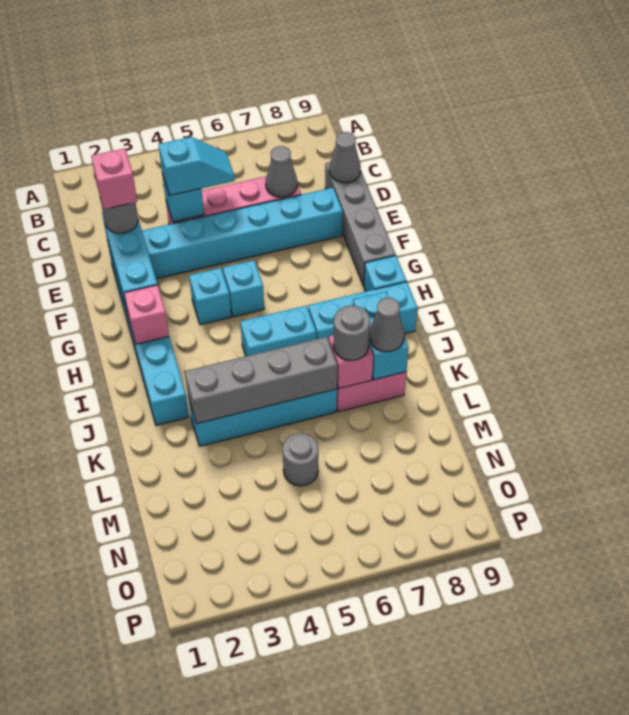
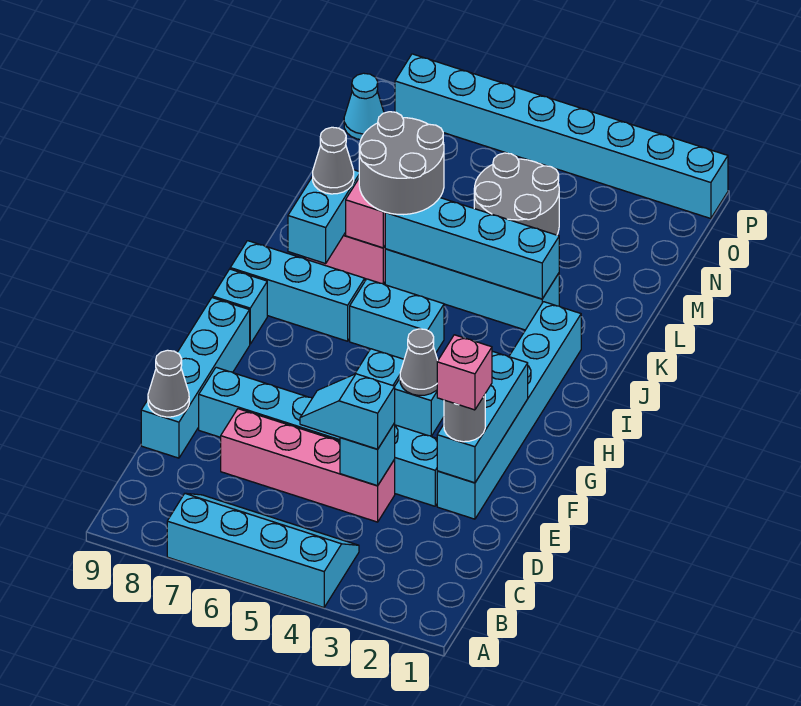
none -> cyan 2x4 slope [167,493,359,607]
grey 1x1 cone [266,146,297,197] -> grey 1x1 cone moved to [400,329,438,395]
grey 1x4 brick [325,162,396,286] -> cyan 1x4 brick [141,298,250,458]
pink 1x1 brick [124,285,169,344] -> none
grey 1x4 brick [185,337,338,424] -> cyan 1x4 brick [385,198,559,299]
grey 1x1 round brick [333,305,370,360] -> grey 2x2 round brick [359,112,444,215]
grey 1x1 round brick [283,433,318,486] -> grey 2x2 round brick [474,153,559,235]
none -> cyan 1x1 cone [344,73,384,140]
none -> cyan 1x8 brick [395,54,728,219]

